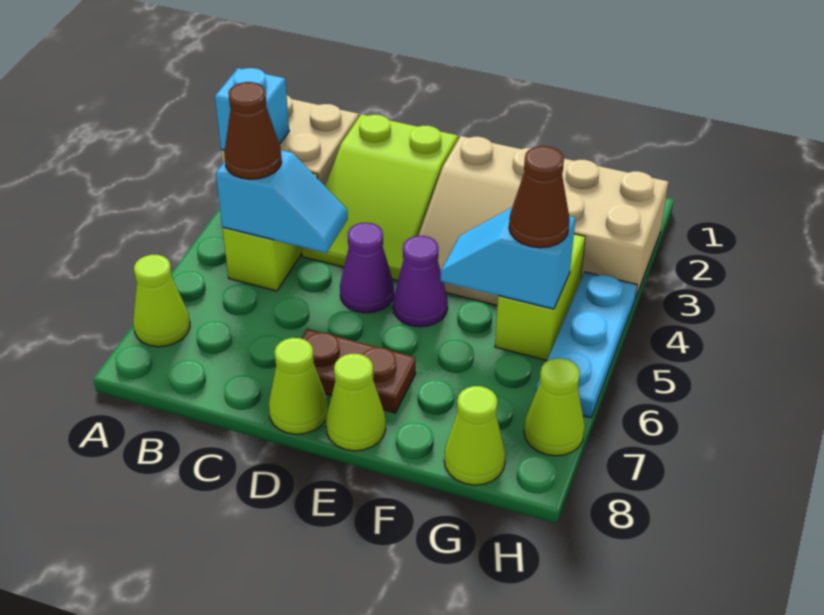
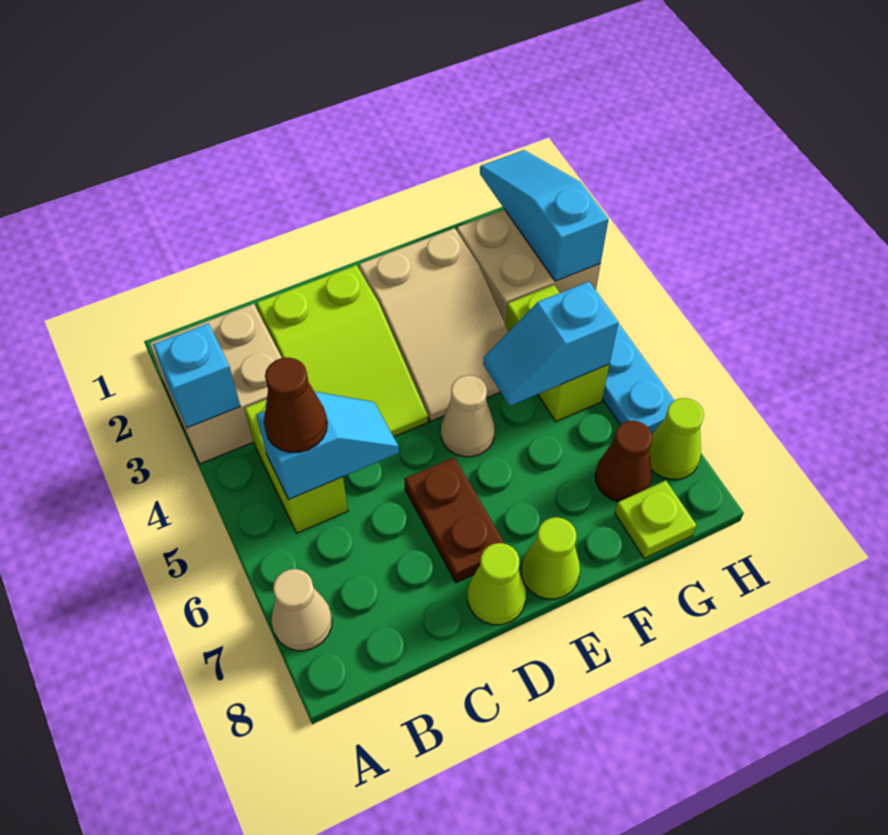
lime 1x1 cone [133,255,190,347] -> tan 1x1 cone [272,569,332,651]
purple 1x1 cone [340,223,394,313] -> none
brown 1x2 plate [301,329,416,413] -> brown 1x2 plate turned to [405,457,505,583]
purple 1x1 cone [393,236,448,327] -> tan 1x1 cone [441,375,495,457]
brown 1x1 cone [509,146,570,248] -> brown 1x1 cone moved to [595,421,652,502]
lime 1x1 cone [444,386,506,485] -> lime 1x1 plate [615,480,697,558]
none -> cyan 1x3 slope [480,150,608,281]

